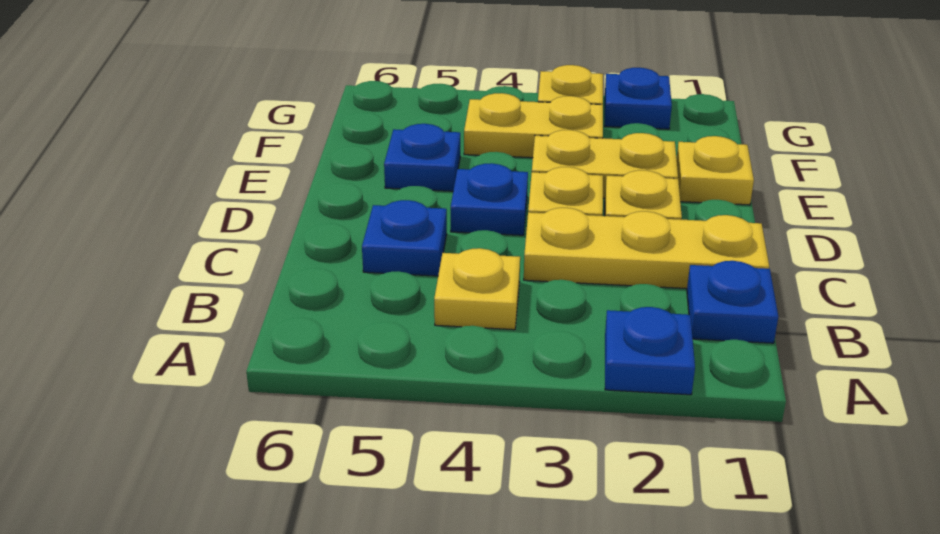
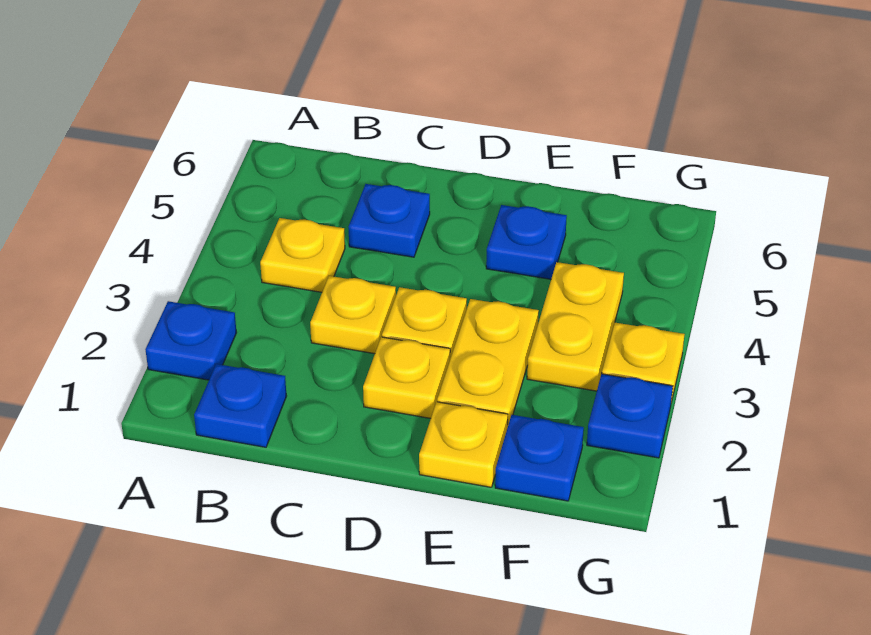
yellow 1x3 plate [524,208,769,289] -> yellow 1x1 plate [310,276,396,354]
blue 1x1 plate [451,163,528,235] -> blue 1x1 plate moved to [495,415,584,501]

